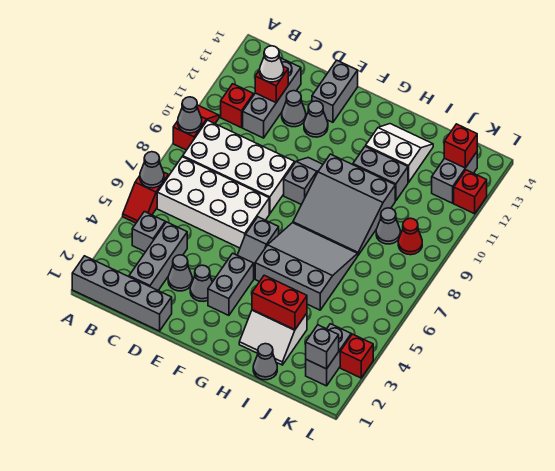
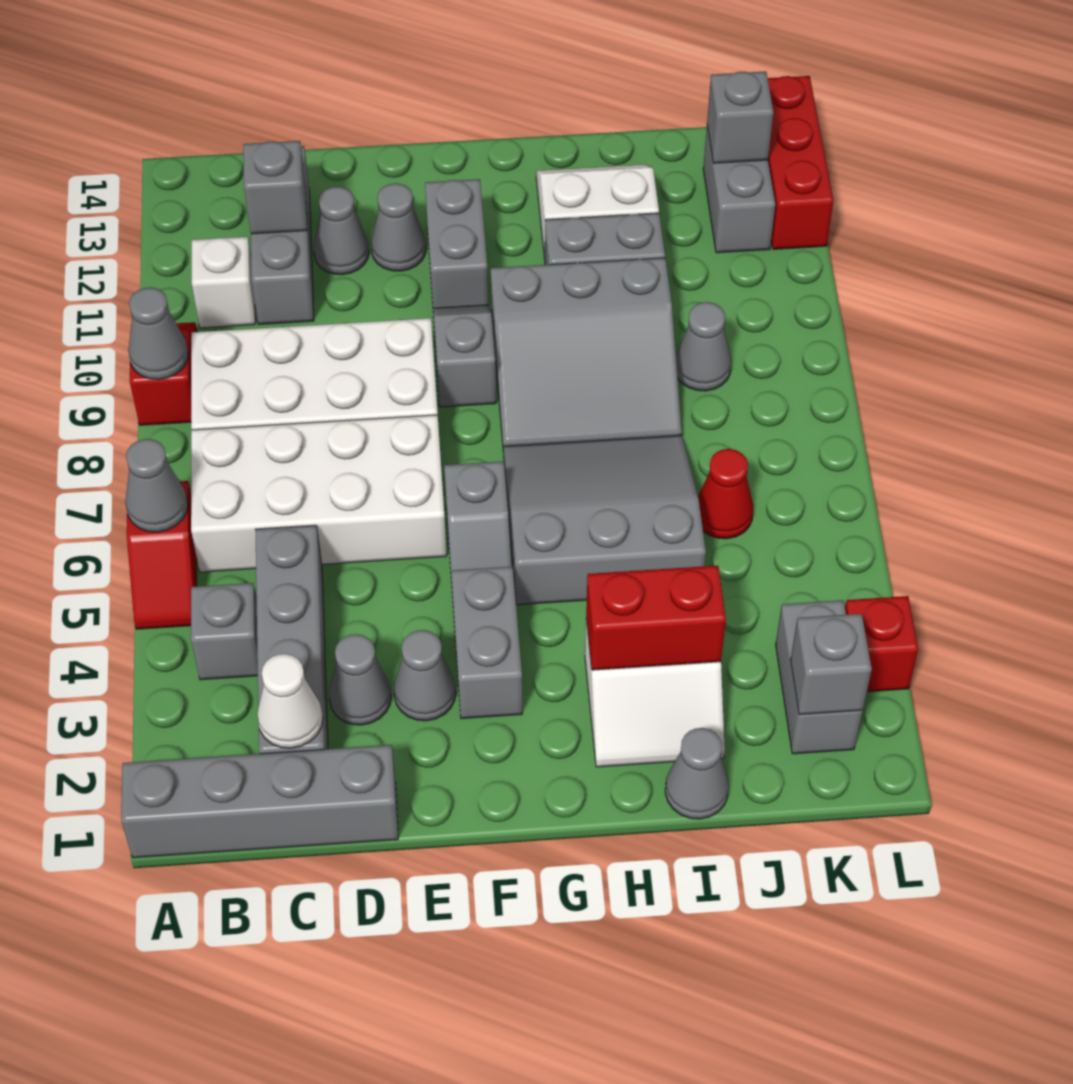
red 1x1 brick [221,84,254,128] -> white 1x1 brick [192,237,255,328]
grey 1x3 brick [129,222,187,290] -> grey 1x4 brick [255,525,328,754]
red 1x1 brick [255,66,288,103] -> grey 1x1 brick [243,141,307,234]
white 1x1 cone [260,46,284,82] -> white 1x1 cone moved to [257,654,323,748]
grey 1x2 brick [312,60,358,122] -> grey 1x2 brick moved to [425,179,488,308]
red 1x1 cone [398,218,422,255] -> red 1x1 cone moved to [698,449,753,539]
red 1x1 brick [444,124,477,168] -> grey 1x1 brick [707,71,773,163]
red 1x1 brick [454,170,487,214] -> red 1x3 brick [768,76,833,249]

